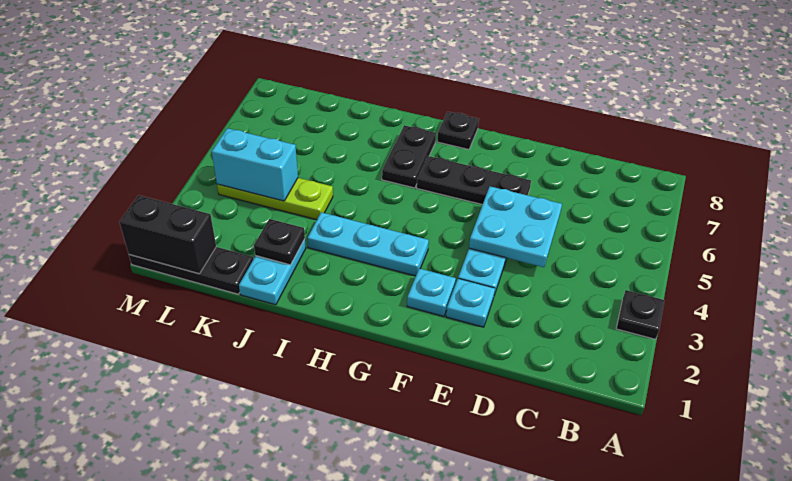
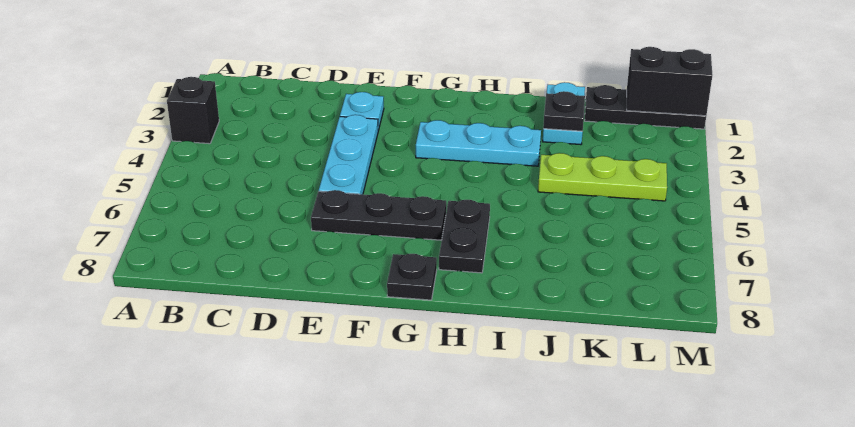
black 1x1 plate [616,290,664,339] -> black 1x1 brick [167,77,219,144]
cyan 2x2 plate [469,186,562,267] -> none
cyan 1x1 plate [407,268,456,316] -> none
cyan 1x2 brick [212,128,298,201] -> none

